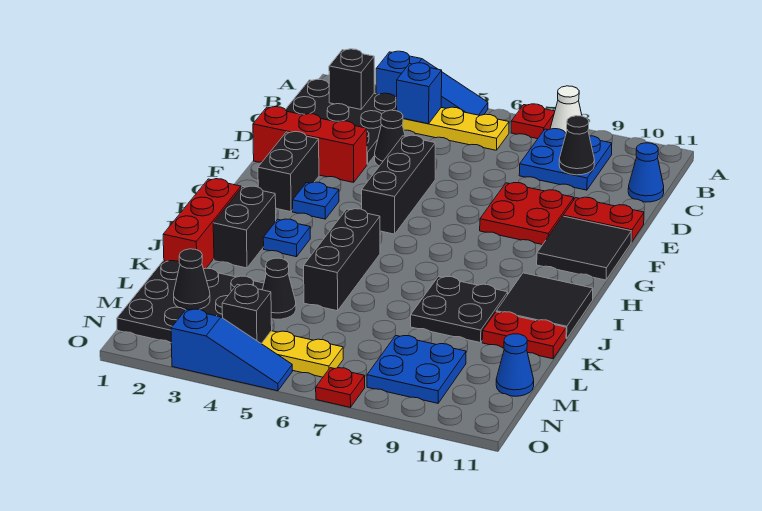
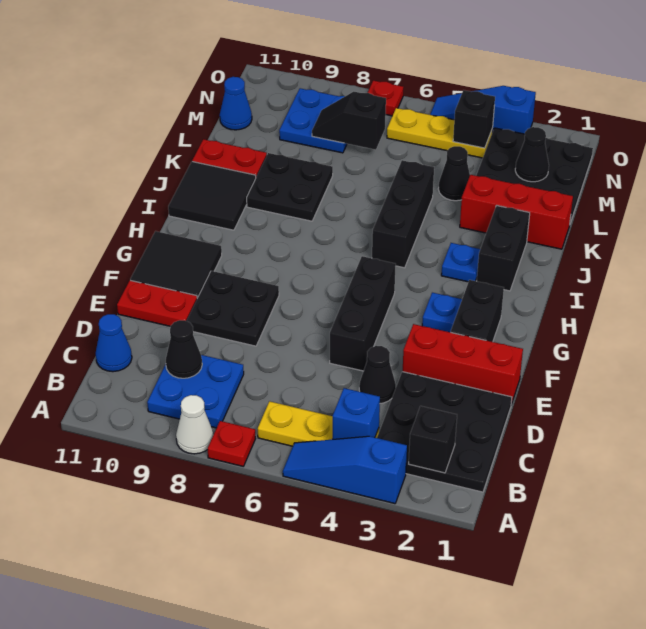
red 2x2 plate [480,183,574,245] -> black 2x2 plate [187,271,279,346]
red 1x3 brick [163,179,241,269] -> red 1x3 brick turned to [460,175,573,249]
none -> black 1x2 slope [312,92,386,150]

